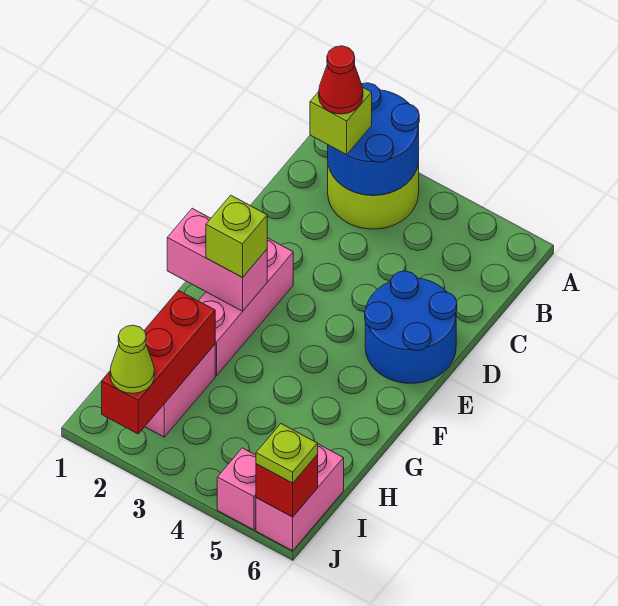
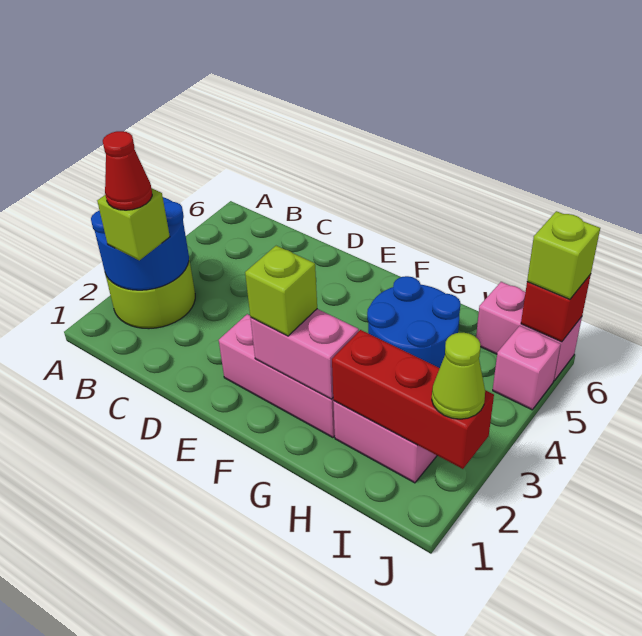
blue 2x2 round brick [365,271,457,383] -> blue 2x2 round brick moved to [367,276,460,368]
pink 1x2 brick [167,208,267,311] -> pink 1x2 brick turned to [250,309,359,399]
lime 1x1 plate [256,424,318,483] -> lime 1x1 brick [527,211,600,299]

